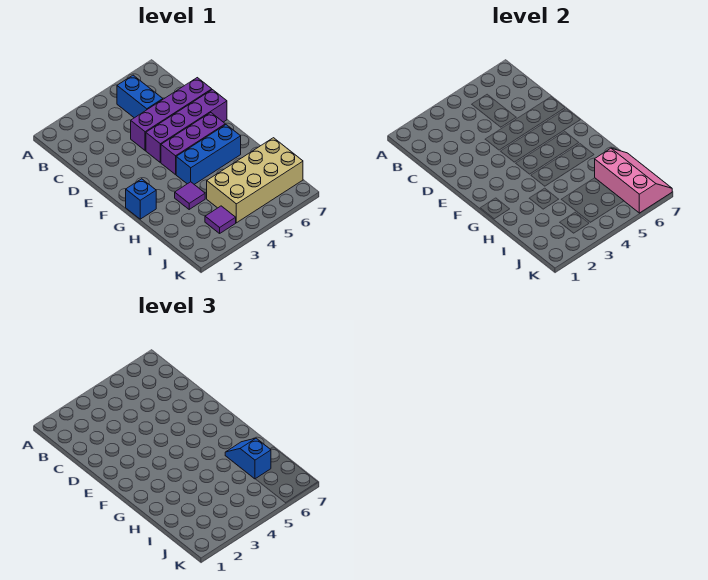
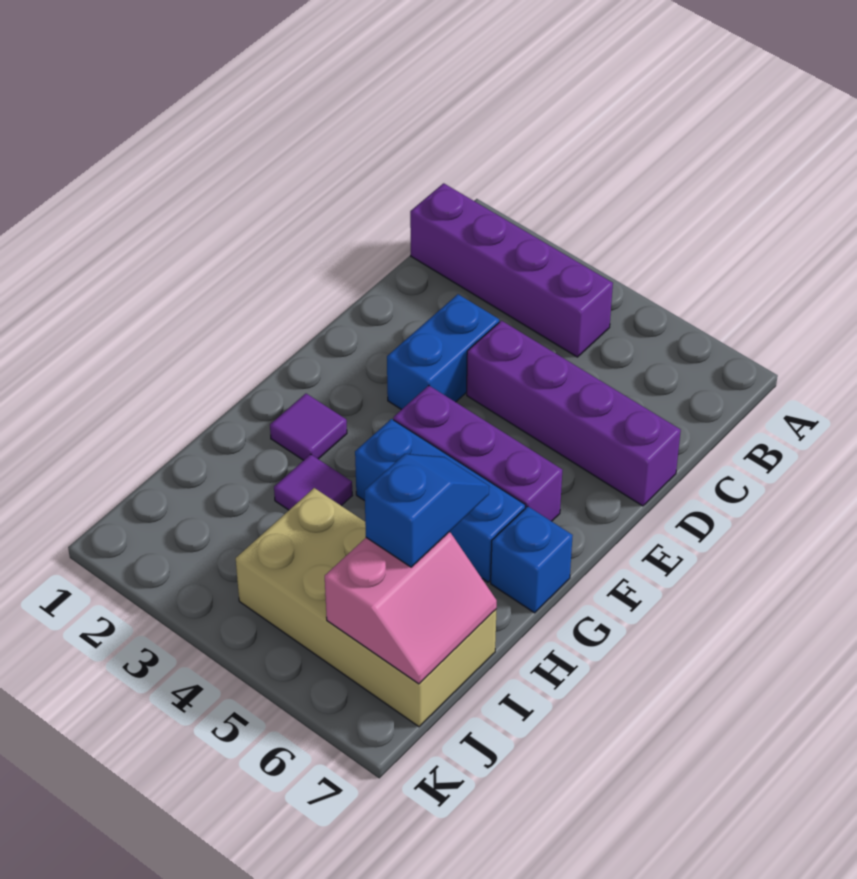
blue 1x2 brick [117,75,163,118] -> blue 1x2 brick moved to [387,294,499,410]
purple 1x4 brick [146,90,227,162] -> purple 1x4 brick moved to [410,183,613,357]
blue 1x1 brick [126,179,156,219] -> blue 1x1 brick moved to [491,506,573,613]
pink 2x3 slope [595,148,672,213] -> pink 2x2 slope [325,532,497,684]
purple 1x1 tile [205,206,236,233] -> purple 1x1 tile moved to [270,394,347,460]

